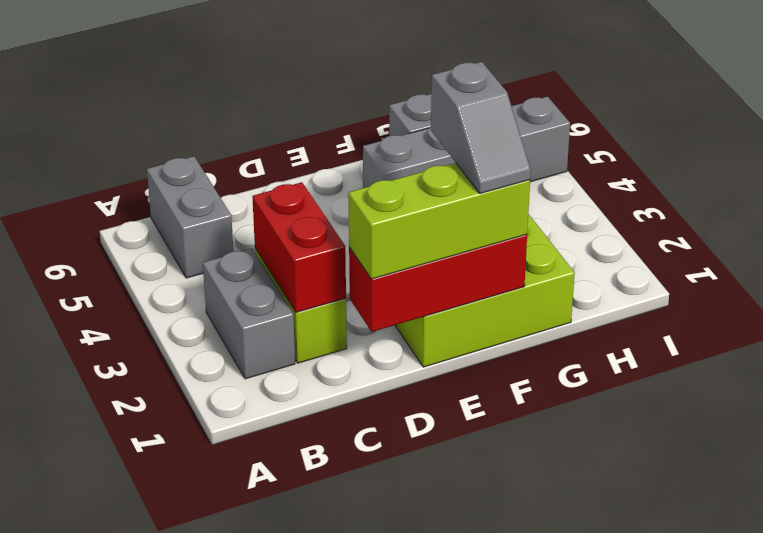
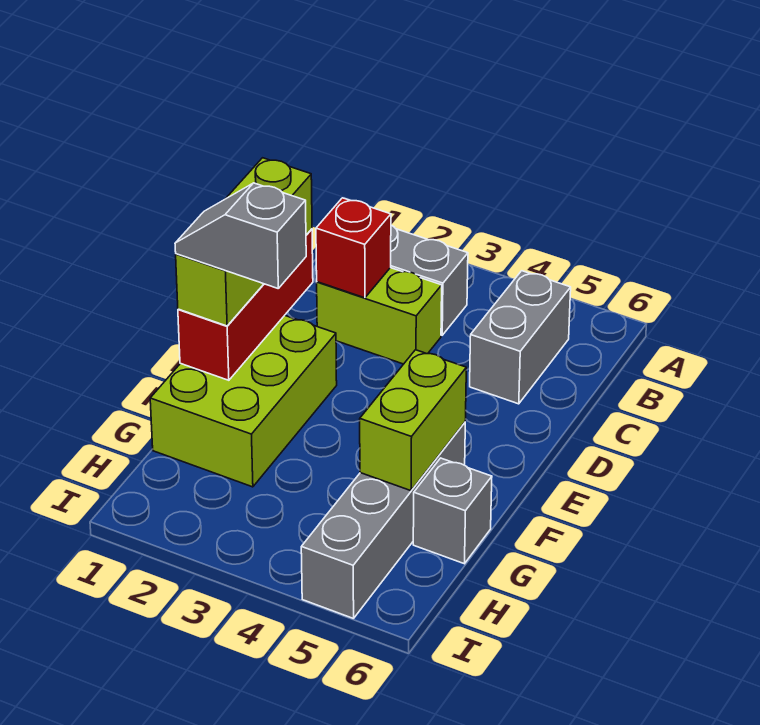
grey 1x2 brick [147,156,233,278] -> grey 1x2 brick turned to [470,271,571,404]
red 1x2 brick [252,182,346,312] -> red 1x1 brick [316,198,391,298]
none -> lime 1x2 brick [360,350,466,491]

